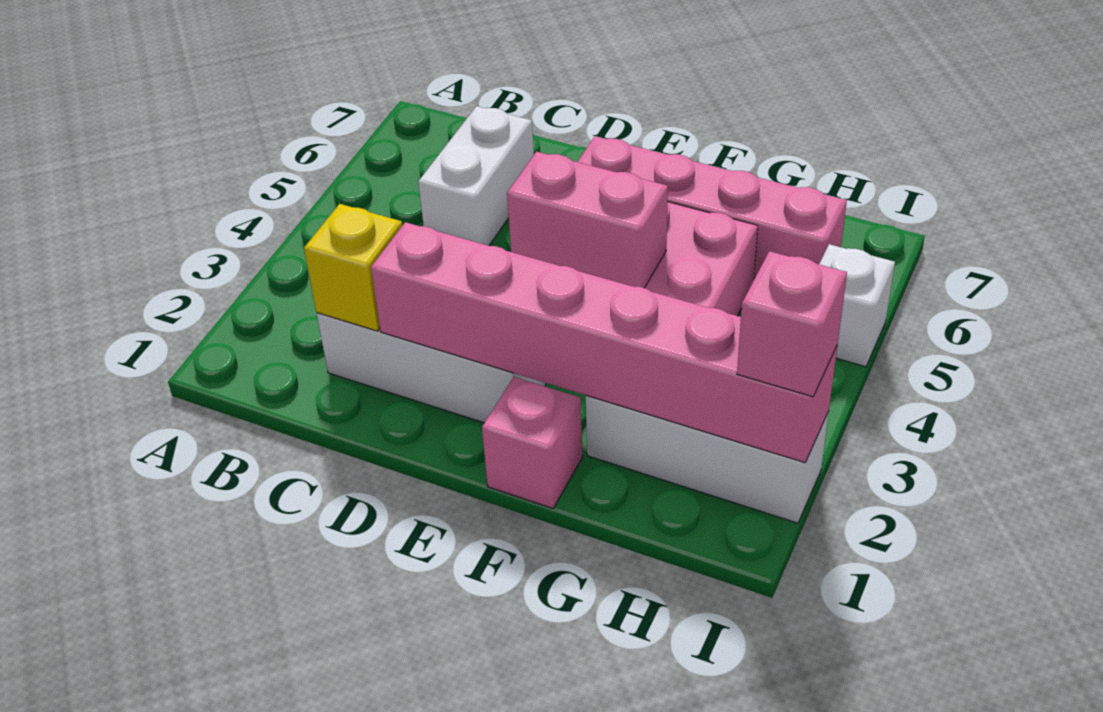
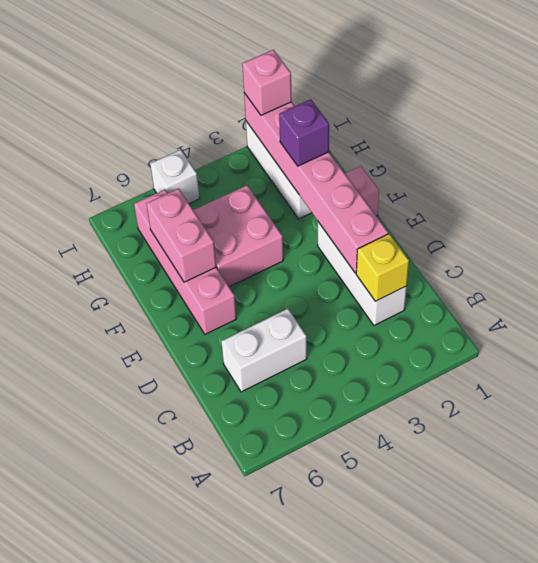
pink 1x2 brick [507,152,668,288] -> pink 1x2 brick moved to [147,189,216,282]
none -> purple 1x1 brick [279,99,329,166]

